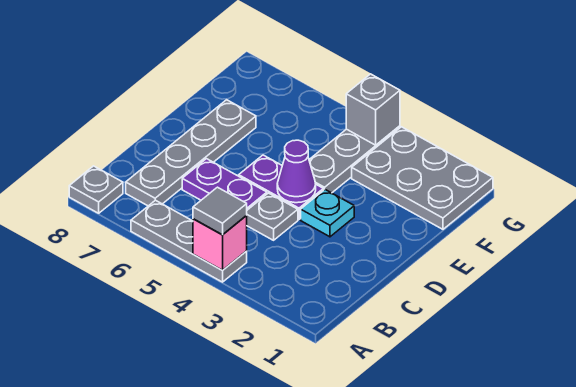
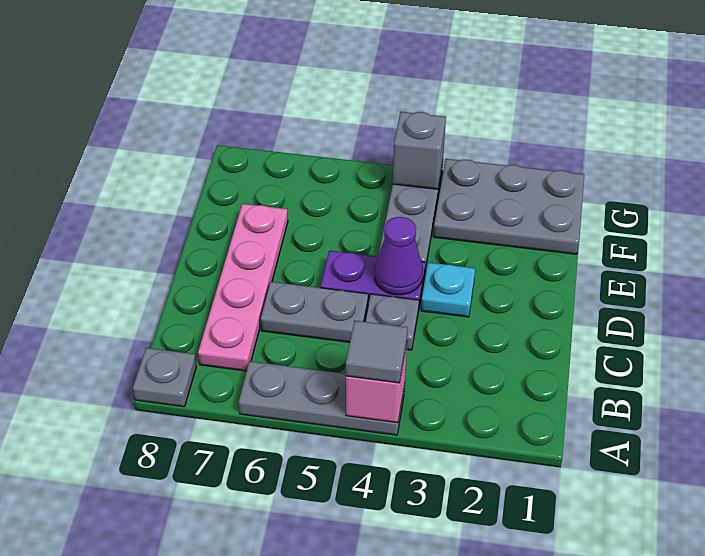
grey 1x4 plate [126,100,256,206] -> pink 1x4 plate [198,204,288,371]
purple 1x2 plate [182,159,267,210] -> grey 1x2 plate [261,282,368,342]

